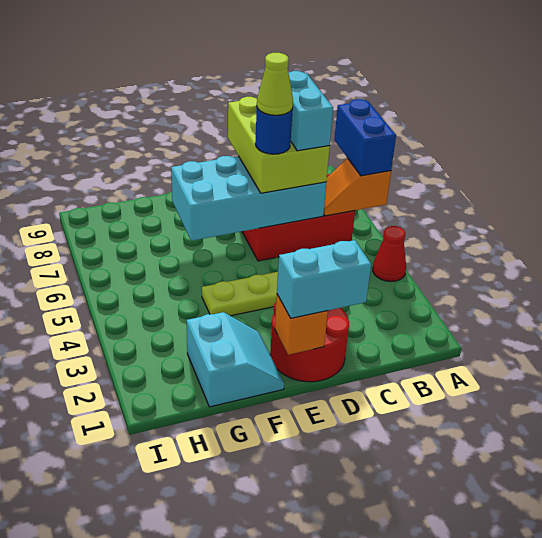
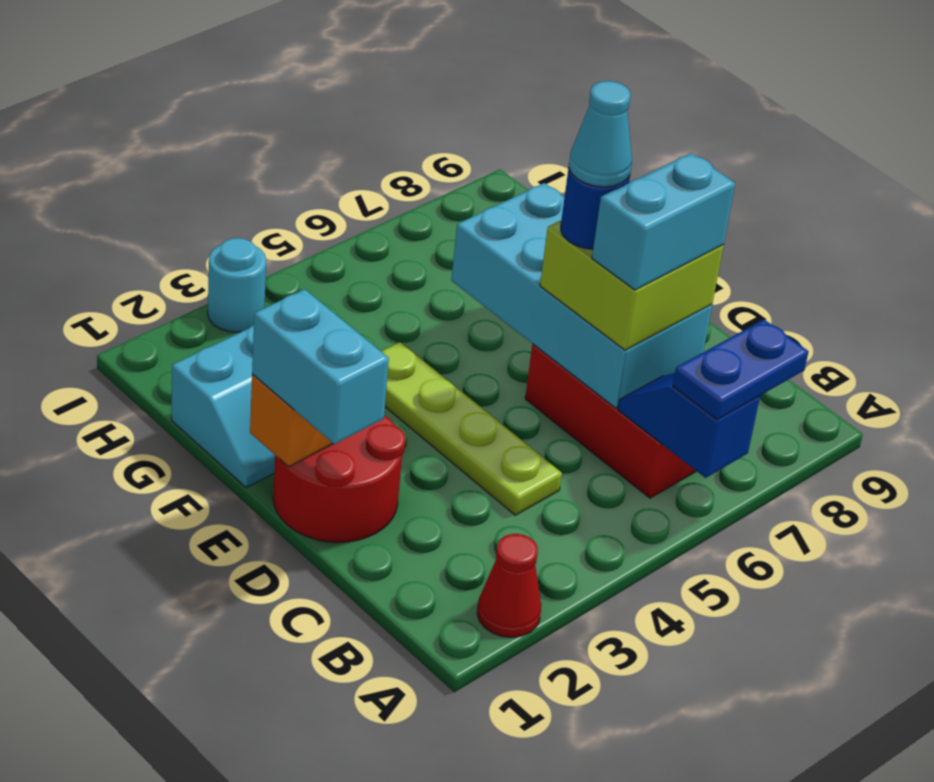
red 1x1 cone [373,226,406,281] -> red 1x1 cone moved to [477,534,541,637]
orange 1x2 slope [324,158,391,216] -> blue 1x2 slope [618,373,760,478]
blue 1x2 brick [334,99,396,176] -> blue 1x2 plate [673,319,808,420]
lime 2x3 brick [228,97,330,193] -> lime 2x2 brick [540,221,724,350]
lime 1x1 cone [257,53,293,115] -> cyan 1x1 cone [569,81,632,187]
none -> cyan 1x1 round brick [208,238,266,332]

